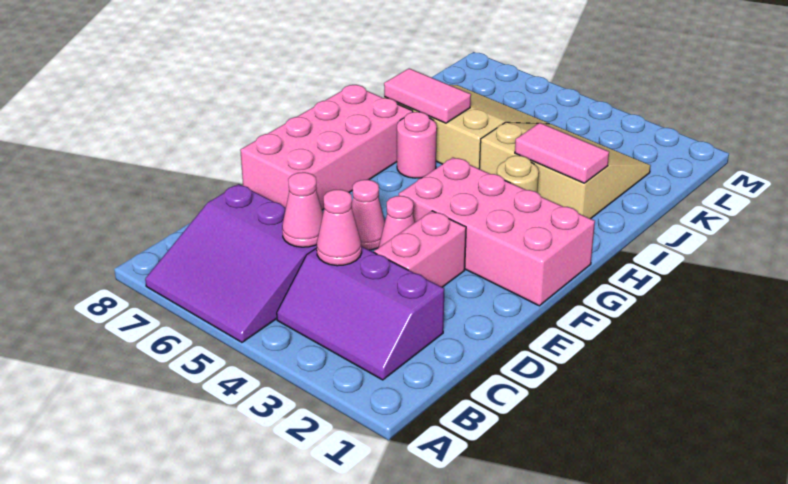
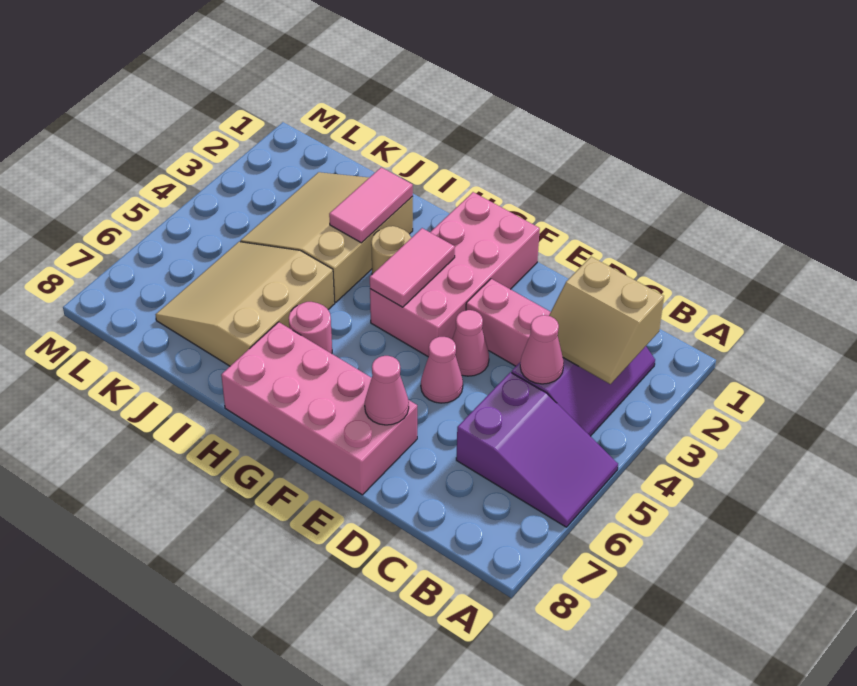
purple 3x3 slope [145,184,317,342] -> purple 2x3 slope [456,372,618,527]
none -> tan 2x2 slope [549,257,664,384]
pink 1x1 cone [282,172,323,247] -> pink 1x1 cone moved to [365,356,409,425]
pink 1x2 tile [384,68,471,123] -> pink 1x2 tile moved to [370,228,455,307]

